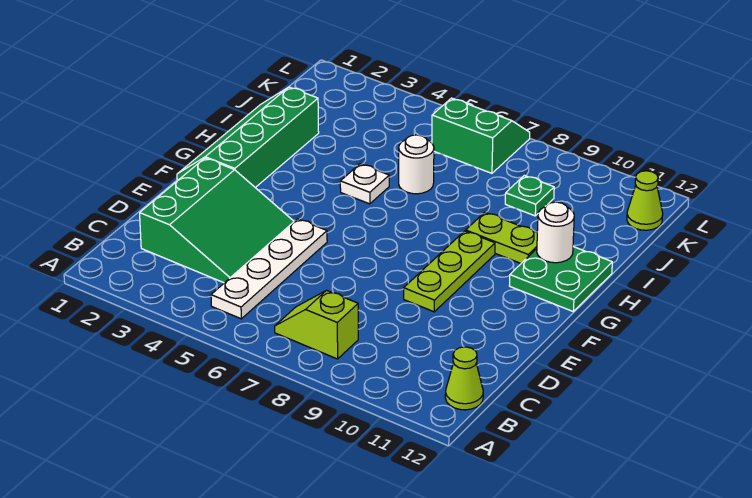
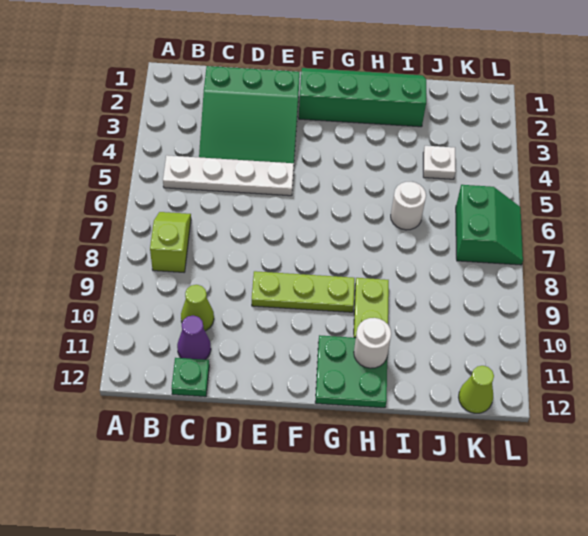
lime 1x1 cone [445,347,483,410] -> lime 1x1 cone moved to [181,285,214,331]
none -> purple 1x1 cone [177,315,211,360]
white 1x1 plate [340,164,389,204] -> white 1x1 plate moved to [423,146,456,179]
green 1x1 plate [505,176,554,216] -> green 1x1 plate moved to [172,358,209,397]

